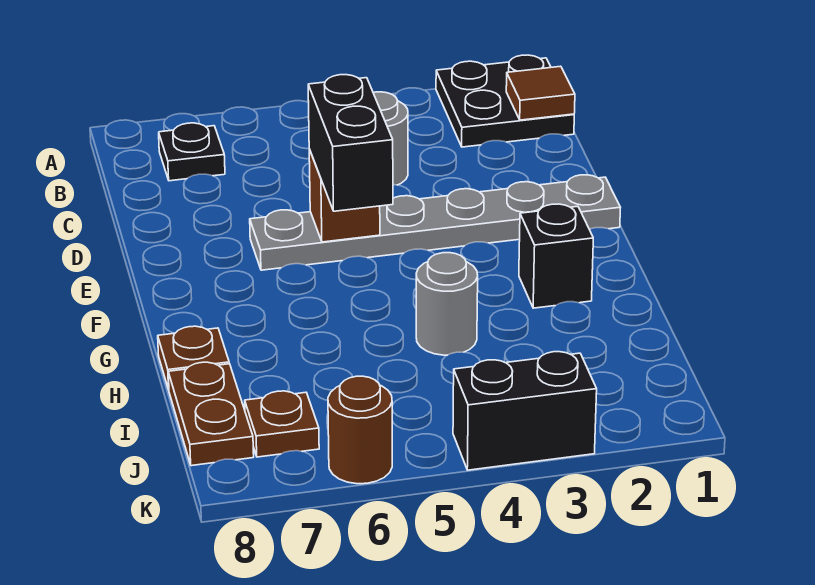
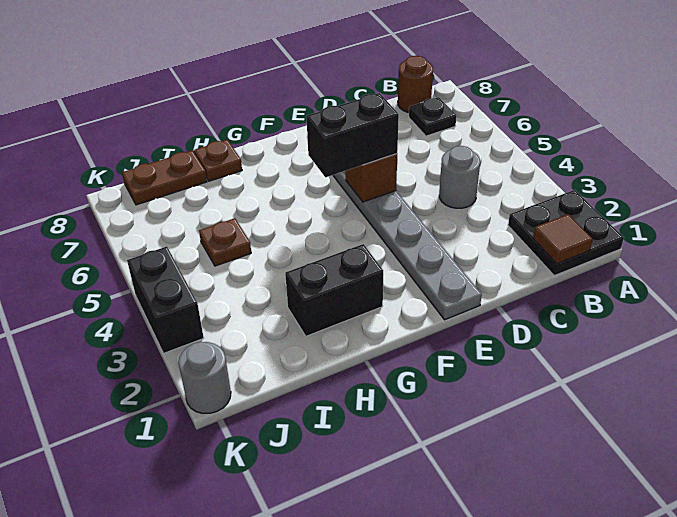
black 1x1 brick [519,204,593,308] -> black 1x2 brick [285,244,383,336]
grey 1x1 round brick [416,253,478,355] -> grey 1x1 round brick moved to [178,342,231,413]
brown 1x1 plate [245,391,319,457] -> brown 1x1 plate moved to [199,218,251,266]
brown 1x1 round brick [328,376,392,484] -> brown 1x1 round brick moved to [398,56,433,112]

